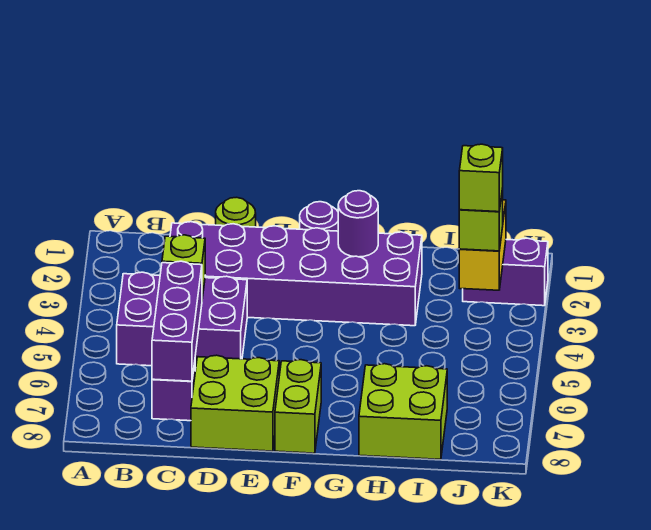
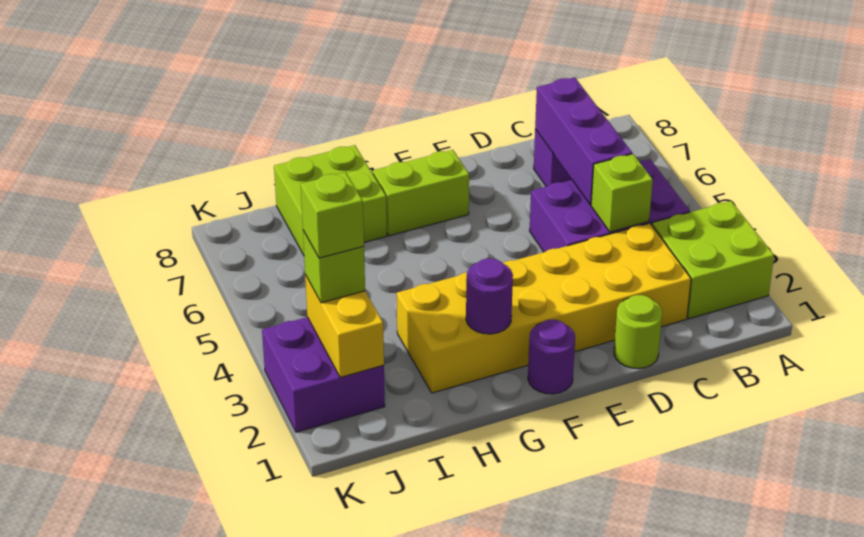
purple 2x6 brick [170,222,422,326] -> yellow 2x6 brick [397,223,691,393]
lime 2x2 brick [191,355,279,451] -> lime 2x2 brick moved to [652,201,774,319]
lime 1x2 brick [275,360,321,453] -> lime 1x2 brick turned to [373,150,469,236]
purple 1x2 brick [463,238,548,306] -> purple 2x2 brick [262,317,385,432]

